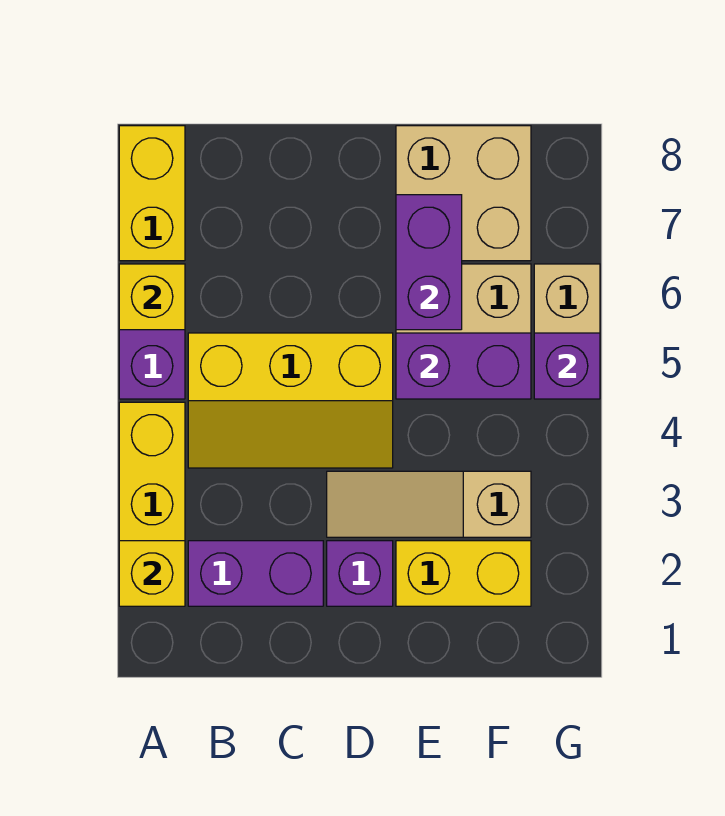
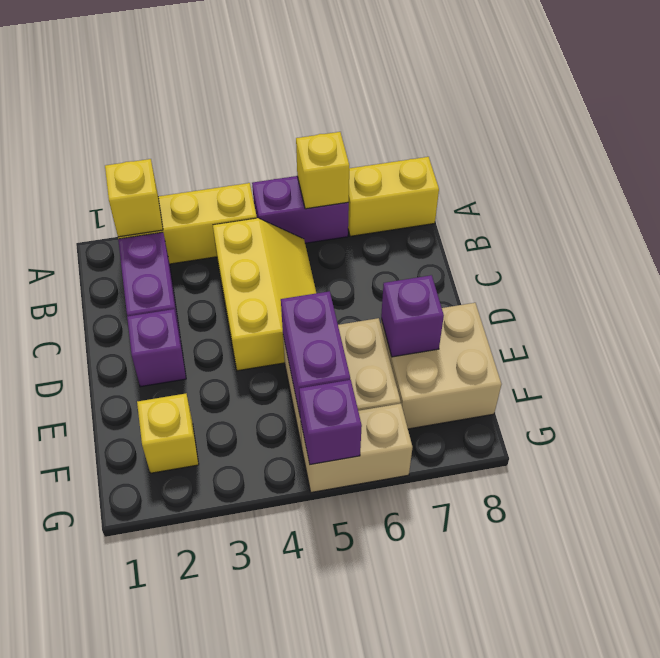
yellow 2x3 slope [188,333,393,468] -> yellow 2x3 slope turned to [213,218,316,371]
tan 1x3 slope [327,471,531,537] -> none
yellow 1x2 brick [396,541,531,606] -> yellow 1x1 brick [137,394,199,473]
purple 1x2 brick [396,195,462,330] -> purple 1x1 brick [381,275,444,357]

